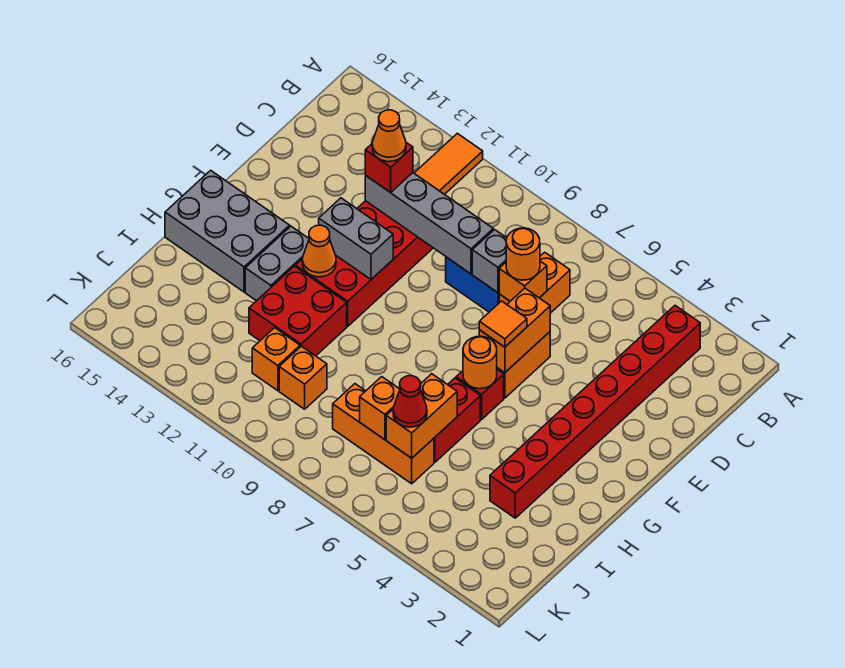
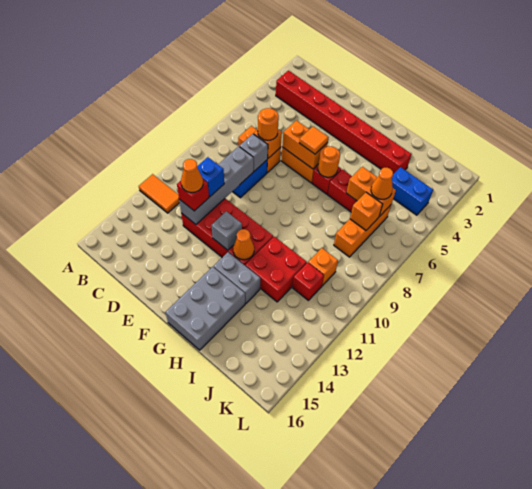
none -> blue 1x1 brick [197,157,224,197]
grey 1x2 brick [319,198,393,279] -> grey 1x1 brick [212,211,242,250]
none -> blue 1x2 brick [392,167,433,215]
red 1x1 cone [393,376,427,427] -> orange 1x1 cone [371,168,393,199]
orange 1x1 brick [252,328,300,391] -> red 1x1 brick [293,262,324,300]

